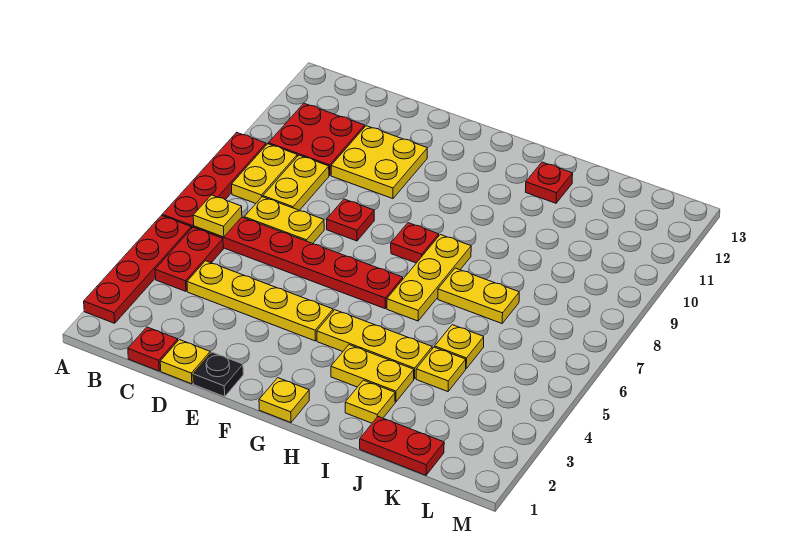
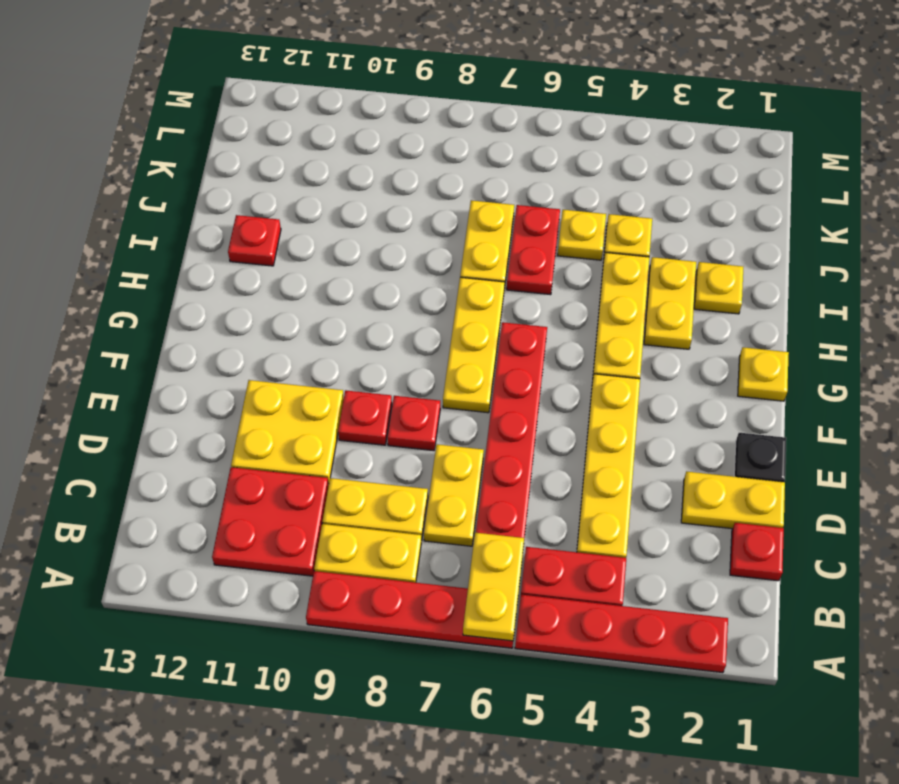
yellow 1x1 plate [193,195,242,237] -> yellow 1x2 plate [463,533,524,641]
yellow 1x1 plate [160,340,210,384] -> yellow 1x2 plate [681,471,785,529]
red 1x1 plate [391,223,439,263] -> red 1x1 plate moved to [338,390,392,445]
yellow 1x3 plate [387,235,471,321] -> yellow 1x3 plate turned to [443,277,505,413]
red 1x2 plate [360,417,444,475] -> red 1x2 plate moved to [507,205,560,295]

